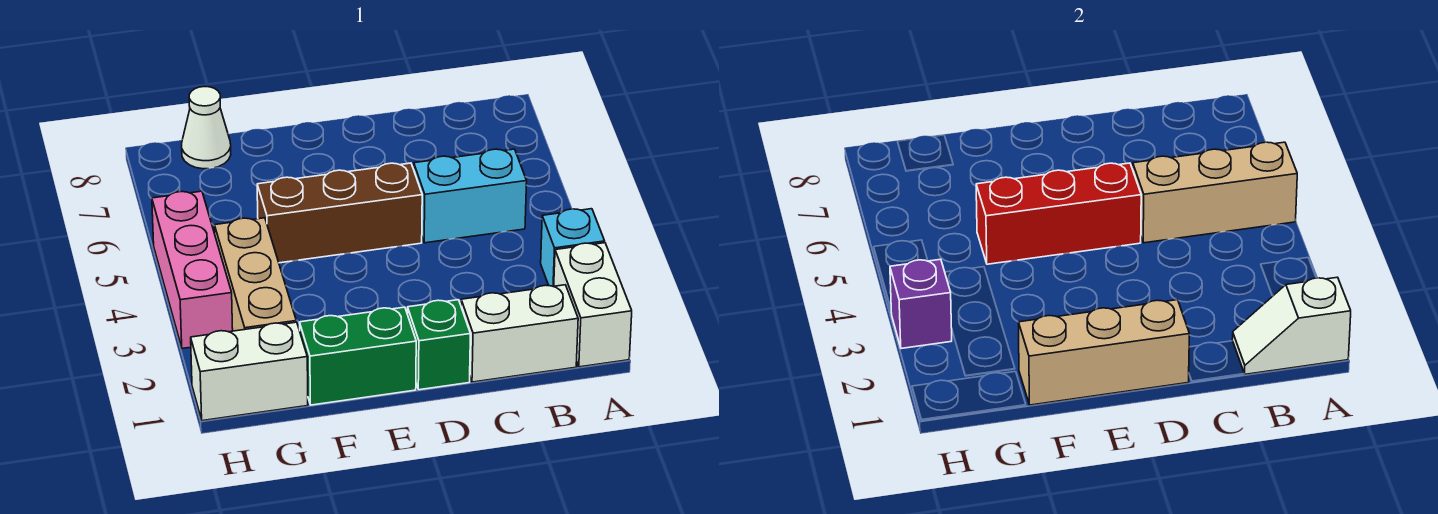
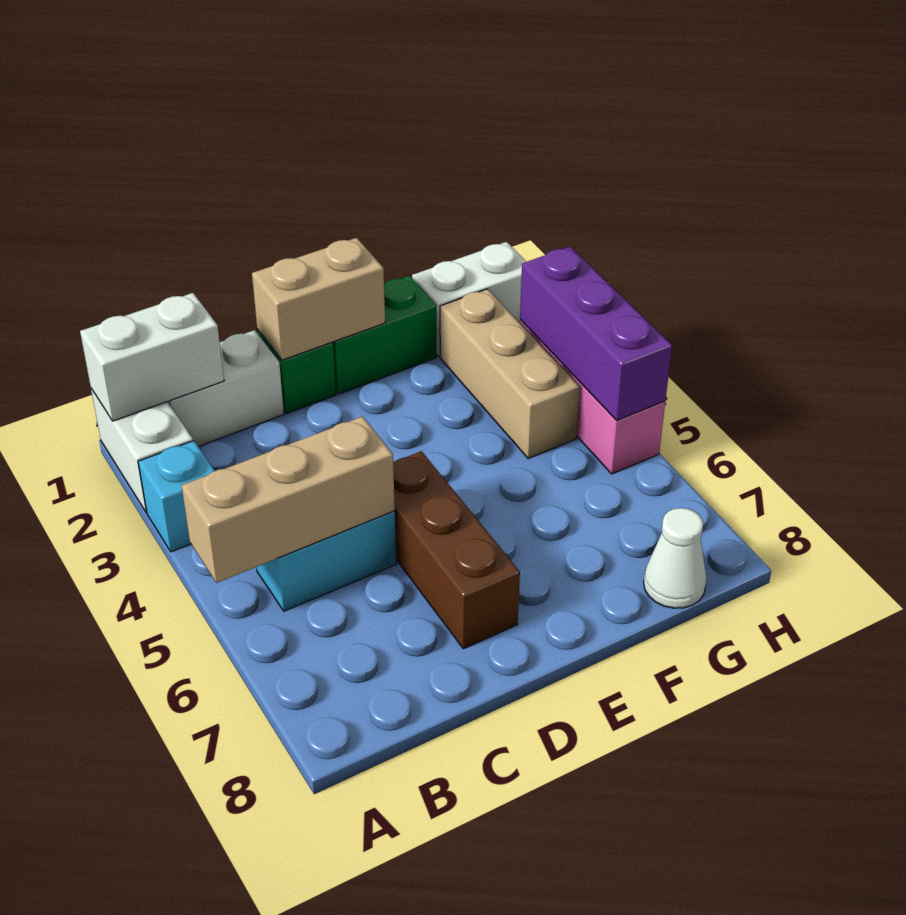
white 1x2 slope [1232,277,1351,374] -> white 1x2 brick [80,293,224,421]
tan 1x3 brick [1018,300,1189,405] -> tan 1x2 brick [252,238,385,360]
brown 1x3 brick [257,163,422,263] -> brown 1x3 brick turned to [393,451,520,649]
red 1x3 brick [976,163,1141,264] -> none
purple 1x1 brick [890,259,952,348] -> purple 1x3 brick [520,246,672,420]

